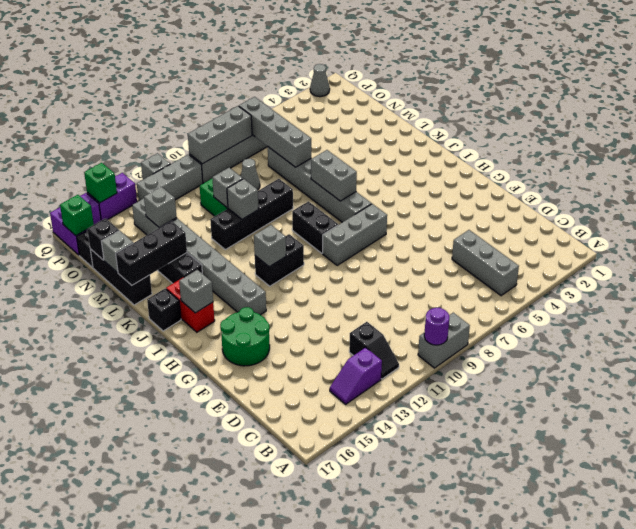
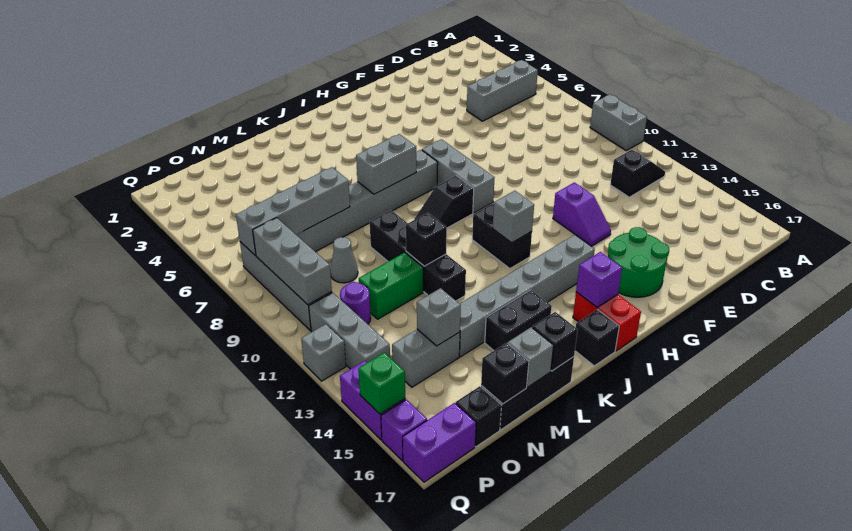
purple 1x1 round brick [424,308,449,345] -> purple 1x1 round brick moved to [340,282,371,324]
purple 1x2 slope [330,347,382,404] -> purple 1x2 slope moved to [553,182,611,246]
black 1x2 brick [292,201,338,253] -> black 1x2 slope [415,176,474,228]
red 1x2 brick [166,277,215,332] -> red 1x2 brick turned to [573,292,641,351]
grey 1x1 brick [179,270,213,313] -> purple 1x1 brick [576,252,622,307]
grey 1x1 brick [227,179,259,219] -> black 1x1 brick [406,213,447,266]
black 1x3 brick [116,221,187,285] -> black 1x1 brick [532,312,578,371]
grey 1x1 brick [212,168,243,208] -> none
green 1x1 brick [60,195,94,236] -> none
grey 1x1 cone [310,64,330,97] -> none

